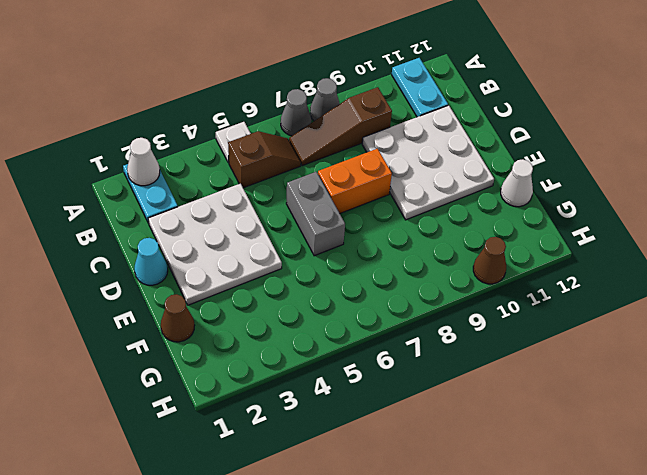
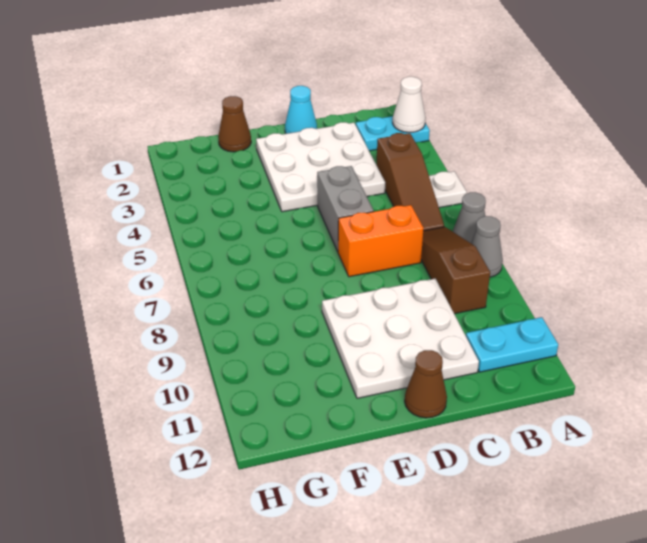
brown 1x2 slope [228,131,301,188] -> brown 1x3 slope [376,133,444,231]
grey 1x2 brick [286,172,345,256] -> grey 1x2 brick turned to [317,166,374,251]
orange 1x2 brick [318,149,392,213] -> orange 1x2 brick turned to [338,205,424,277]
white 1x1 cone [501,159,533,207] -> none
brown 1x1 cone [473,237,506,284] -> brown 1x1 cone moved to [405,350,447,418]

